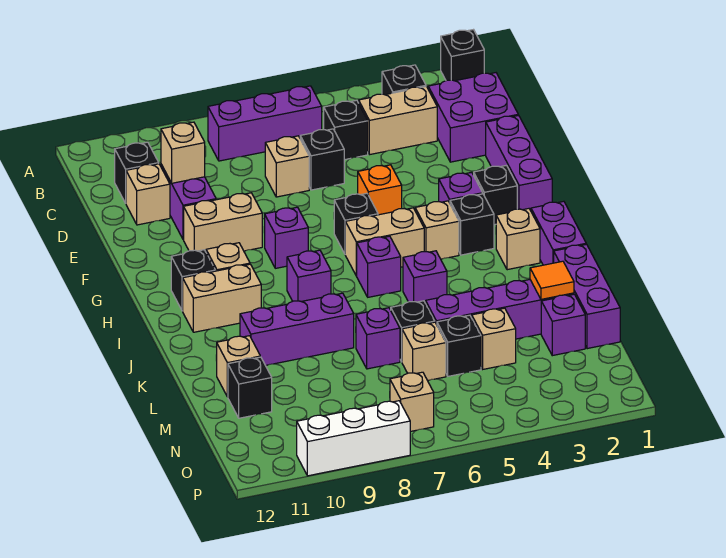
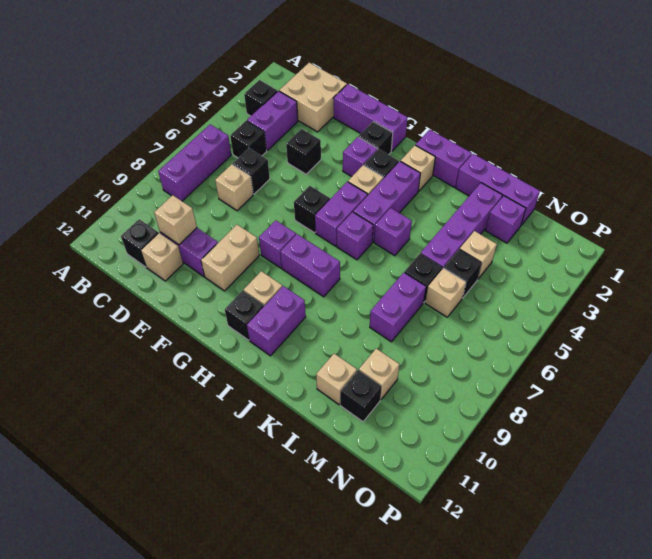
black 1x1 brick [441,30,484,81] -> black 1x1 brick moved to [286,129,321,174]
purple 2x2 brick [428,73,518,162] -> tan 2x2 brick [279,63,347,132]
tan 1x2 brick [359,86,437,155] -> purple 1x2 brick [247,91,298,150]
orange 1x1 brick [358,165,402,215] -> none
tan 1x2 brick [345,208,424,276] -> purple 1x2 brick [315,182,368,246]
purple 1x1 brick [287,250,331,302] -> purple 1x2 brick [280,234,340,297]
tan 1x2 brick [183,264,261,332] -> purple 1x2 brick [247,286,306,356]
purple 1x3 brick [240,293,354,365] -> purple 1x3 brick moved to [353,161,420,242]
orange 1x1 tile [530,261,574,299] -> none
purple 1x1 brick [356,308,400,369] -> purple 1x2 brick [370,273,426,342]
tan 1x1 brick [390,372,434,432] -> tan 1x1 brick moved to [359,349,399,400]
white 1x3 brick [297,401,410,476] -> none

